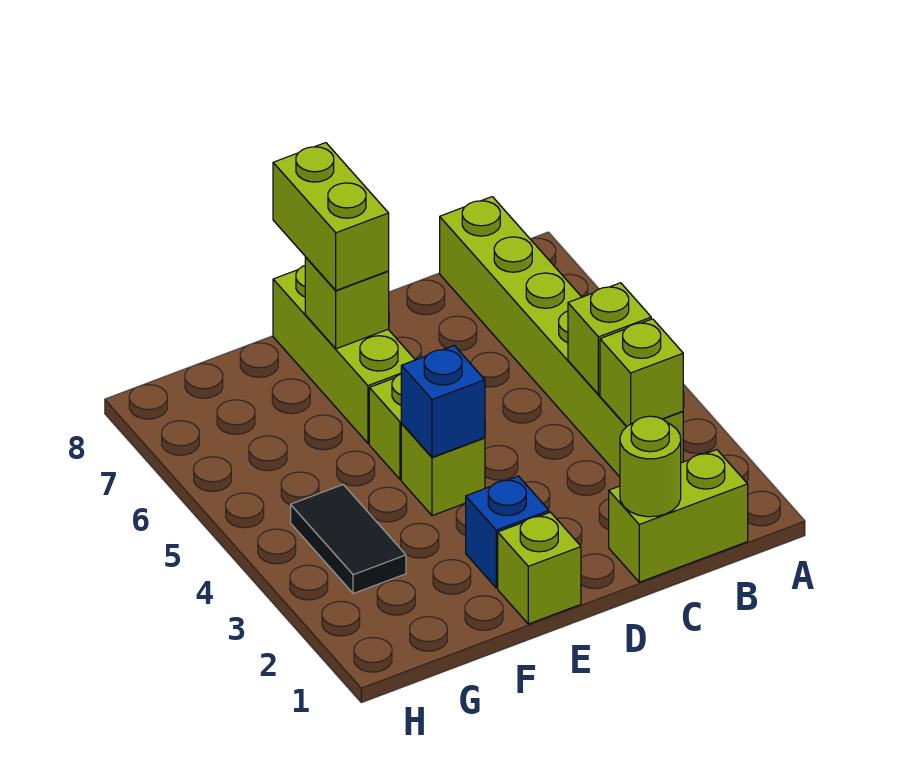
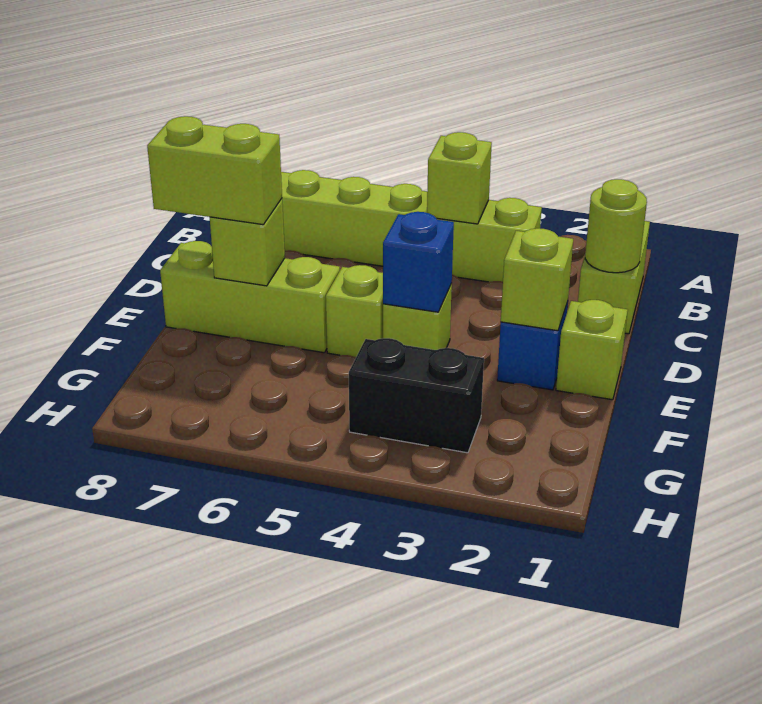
lime 1x1 brick [600,319,683,426] -> lime 1x1 brick moved to [501,228,573,331]
black 1x2 tile [291,485,406,594] -> black 1x2 brick [349,338,484,453]

